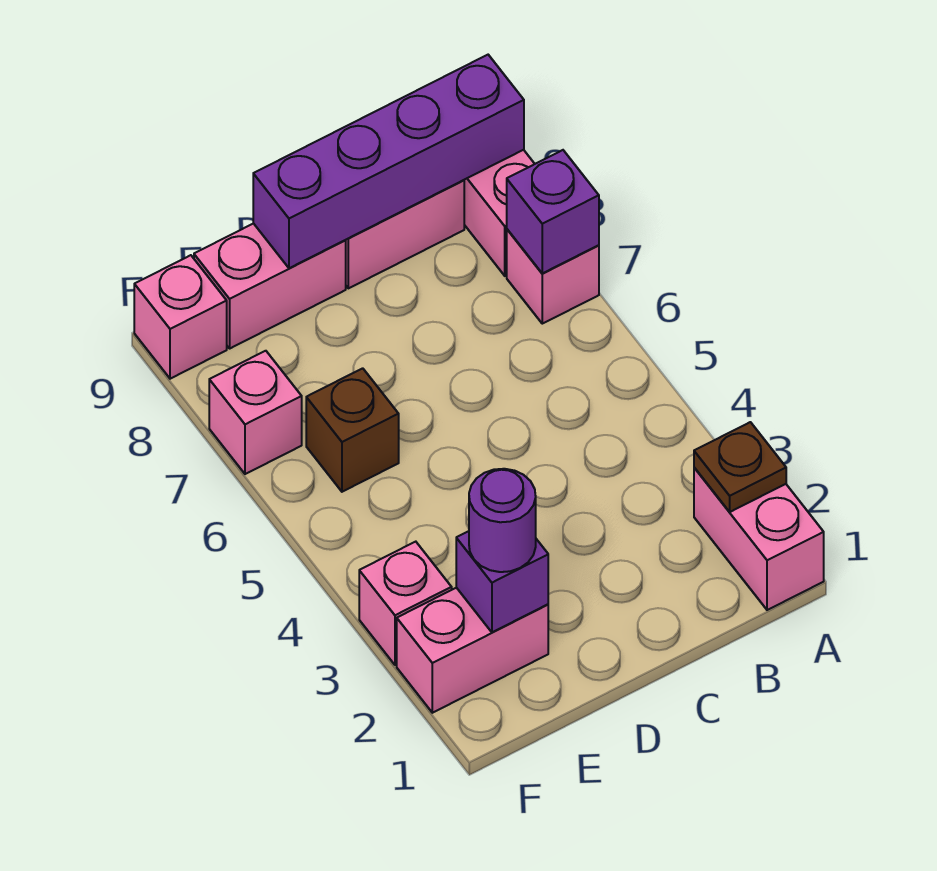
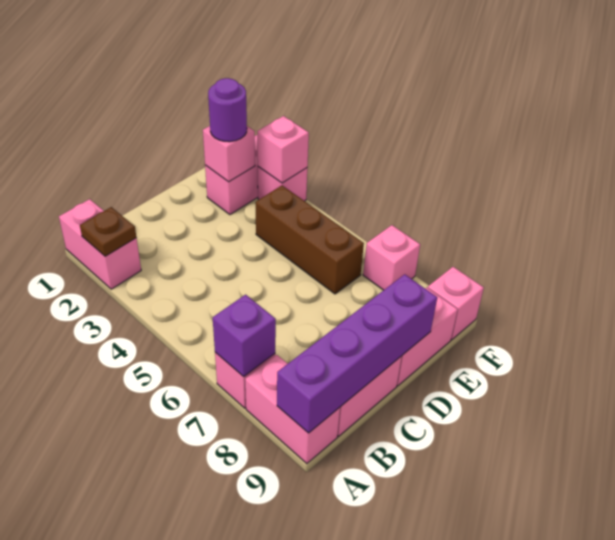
purple 1x1 brick [456,531,548,632] -> pink 1x1 brick [203,126,255,182]
brown 1x1 brick [306,368,399,492] -> brown 1x3 brick [256,186,364,294]
none -> pink 1x1 brick [257,116,309,183]

